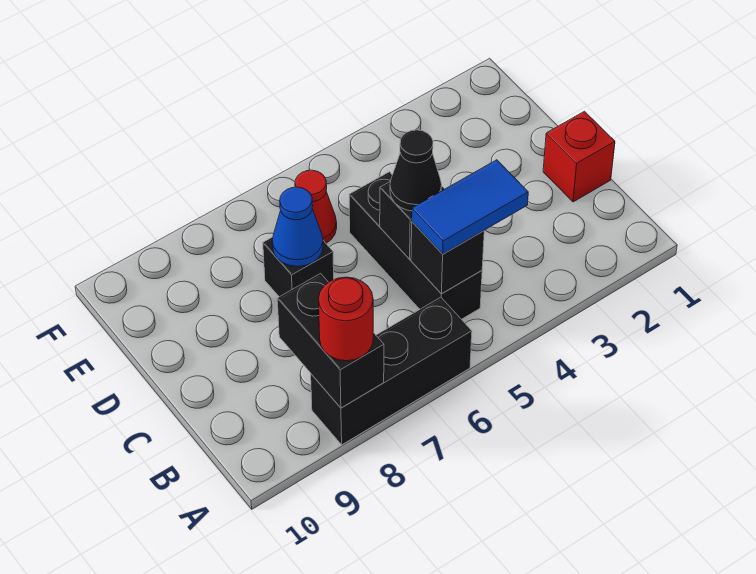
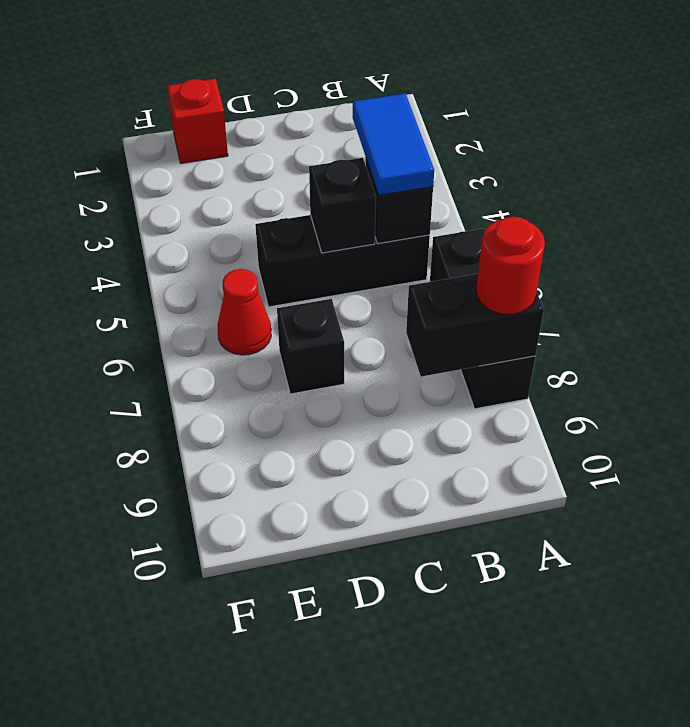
red 1x1 brick [543,111,615,202] -> red 1x1 brick moved to [167,79,228,164]
black 1x1 cone [390,130,442,211] -> none
blue 1x1 cone [272,187,323,267] -> none

